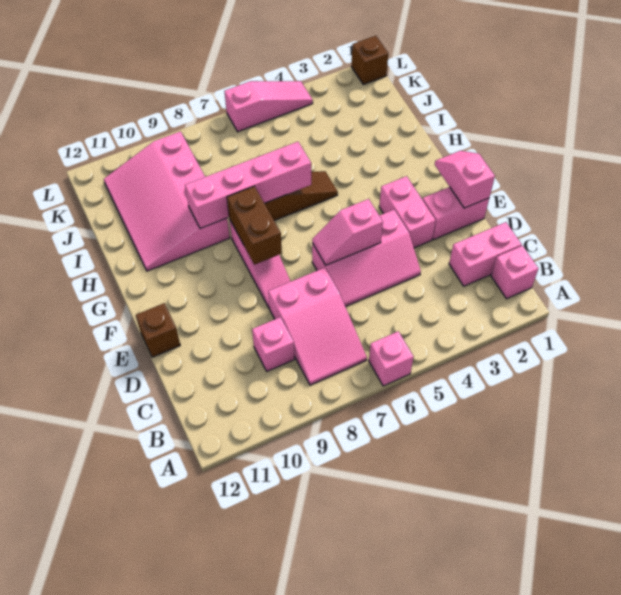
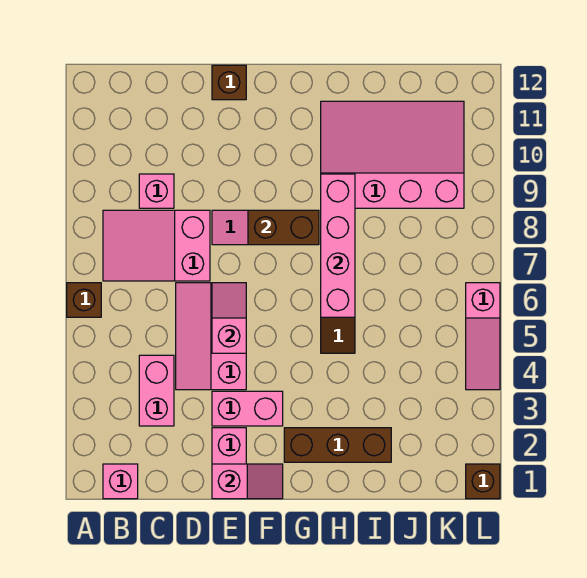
pink 1x1 brick [369,331,414,386] -> brown 1x1 brick [67,283,101,317]
pink 1x2 brick [449,222,522,286] -> pink 1x2 brick moved to [139,355,174,426]
none -> brown 1x3 brick [284,428,391,462]

